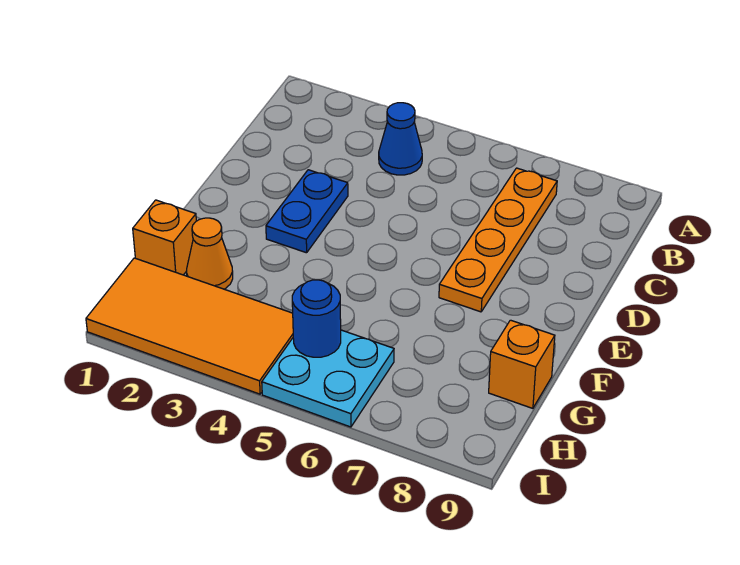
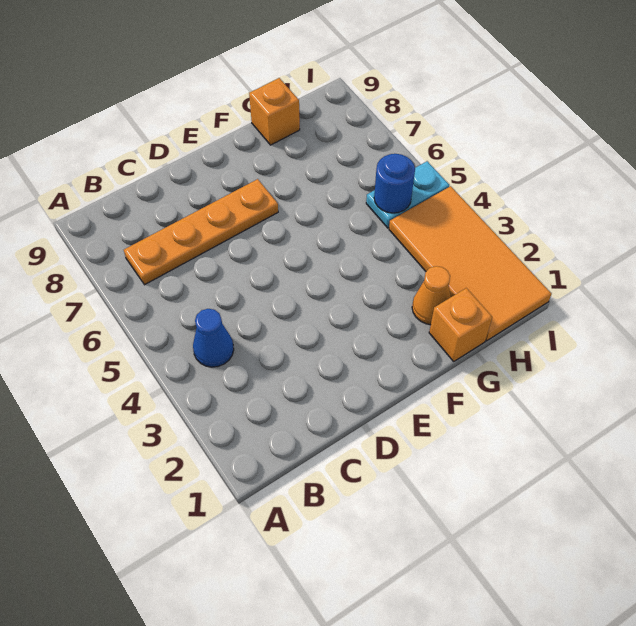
blue 1x2 plate [266,170,348,253] -> none
cyan 2x2 plate [262,330,394,427] -> cyan 1x2 plate [366,161,449,228]

